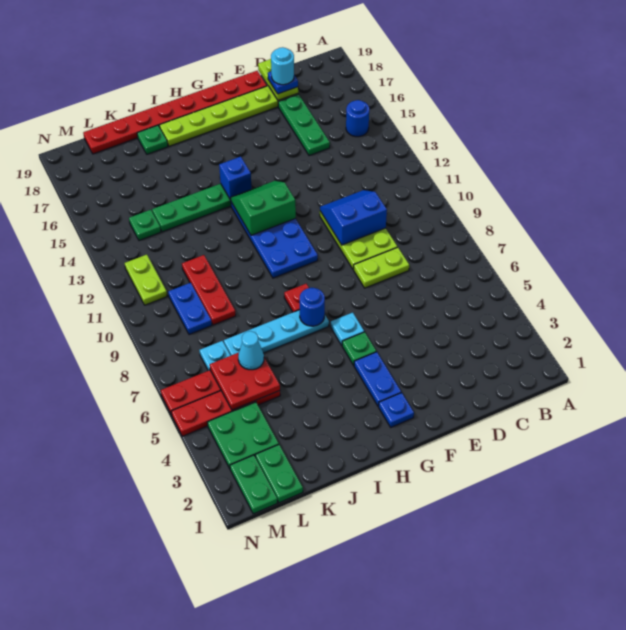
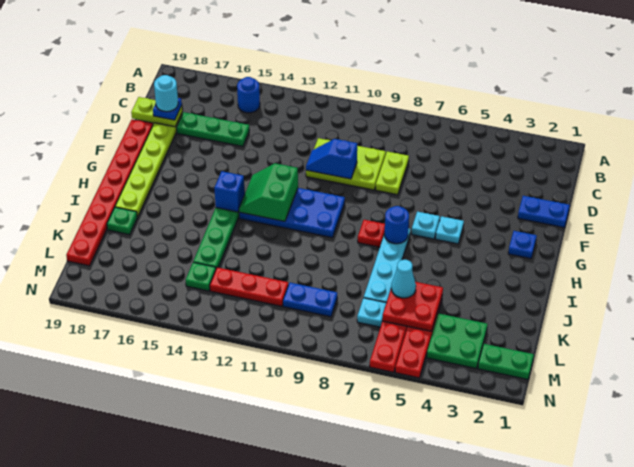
blue 2x2 slope [320,190,387,245] -> blue 1x2 slope [306,139,357,179]
blue 1x2 plate [354,352,401,406] -> blue 1x2 plate moved to [518,196,570,228]
green 1x1 plate [342,332,376,365] -> cyan 1x1 plate [436,216,464,244]
red 1x3 plate [182,255,236,325] -> red 1x3 plate moved to [210,267,288,306]
green 1x2 plate [255,445,303,503] -> none
lime 1x2 plate [125,255,167,305] -> none

